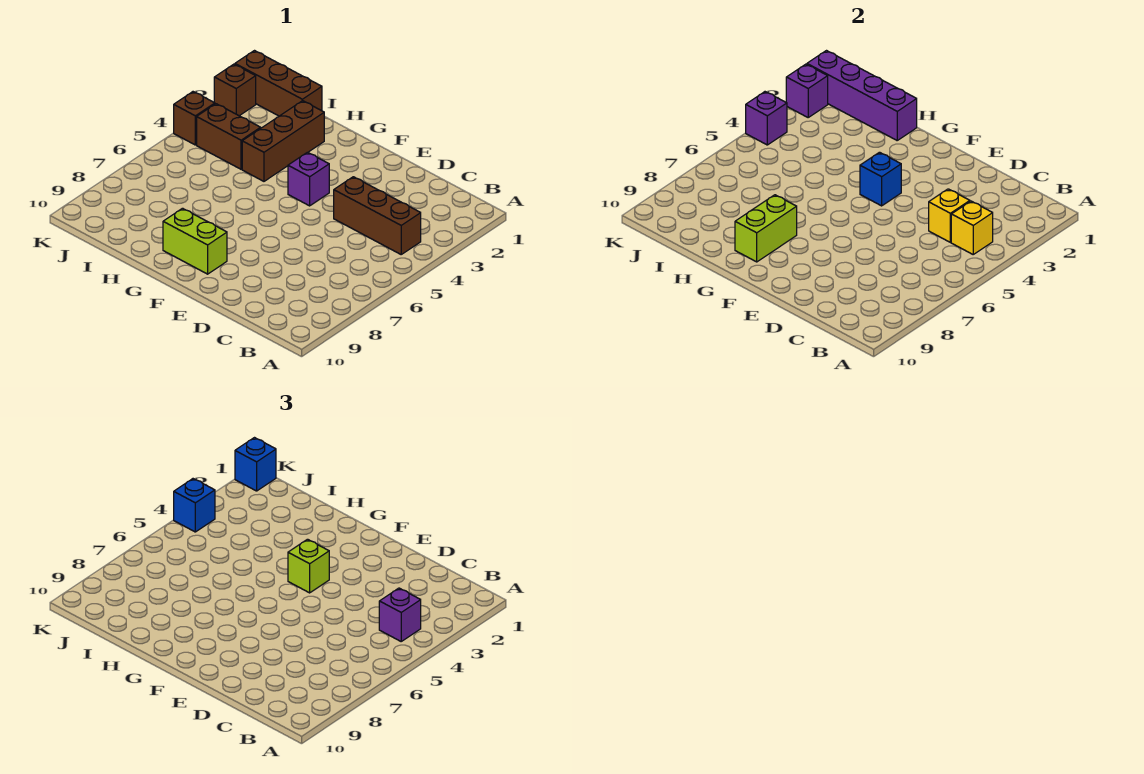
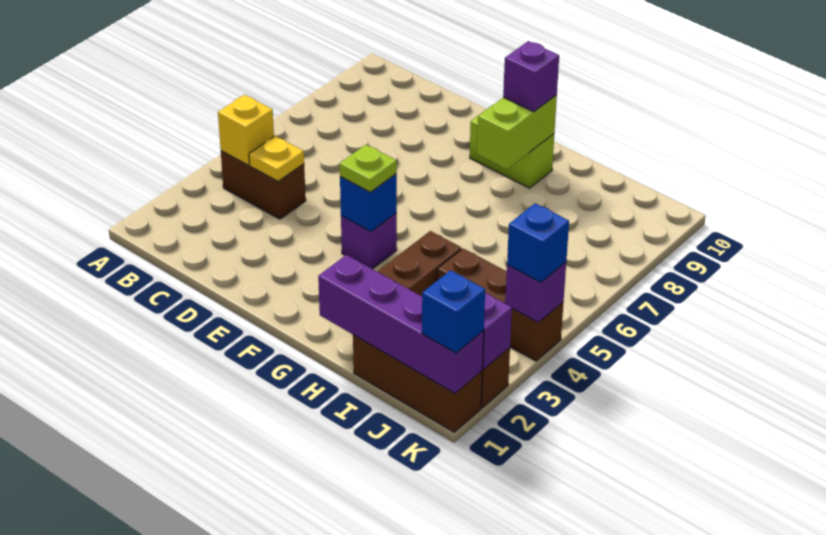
brown 1x3 brick [334,177,421,254] -> brown 1x2 brick [221,151,306,219]
purple 1x1 brick [379,588,421,641] -> purple 1x1 brick moved to [503,41,559,112]
yellow 1x1 brick [929,189,970,242] -> yellow 1x1 plate [249,136,304,181]
lime 1x1 brick [288,539,329,593] -> lime 1x1 plate [340,145,397,192]

